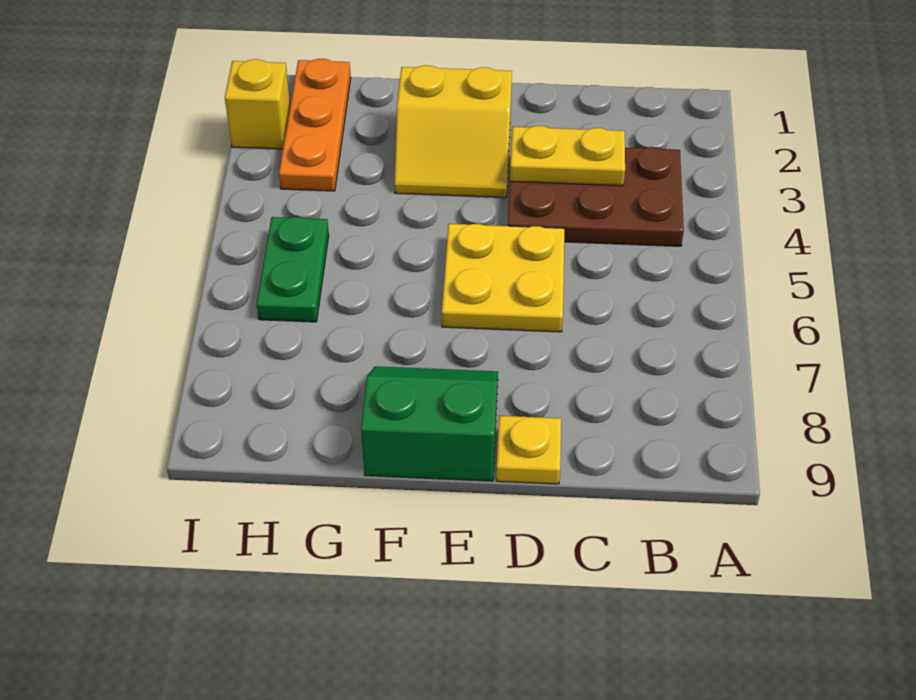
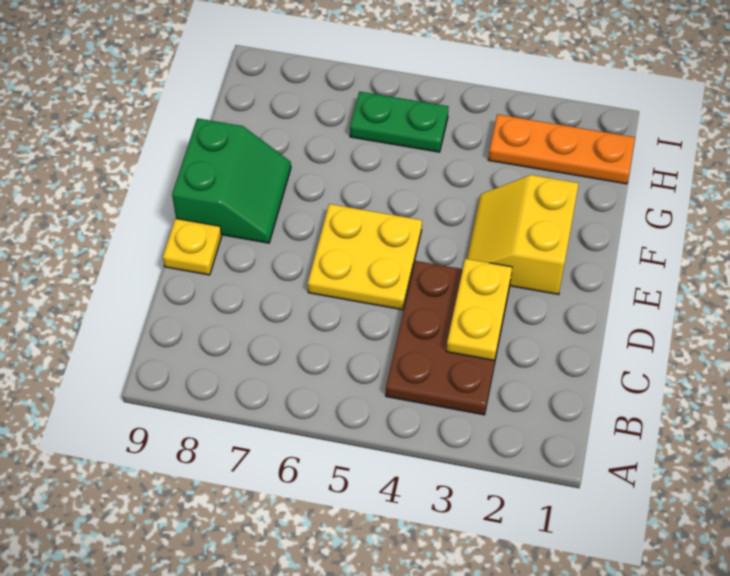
yellow 1x1 brick [225,59,290,149] -> none

